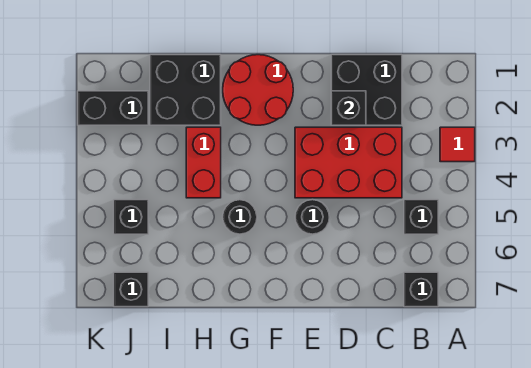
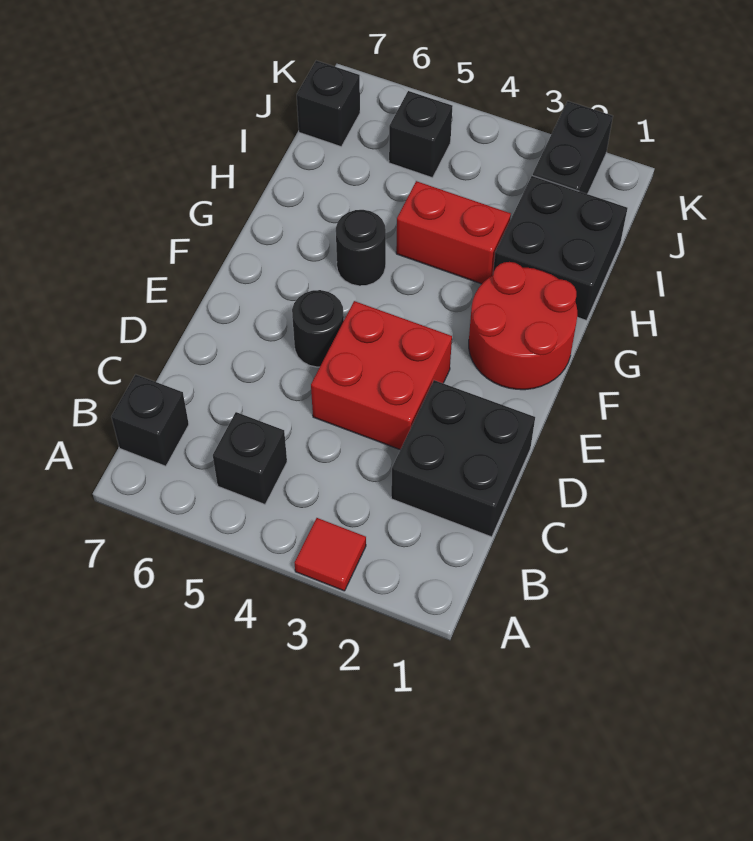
red 2x3 brick [295,127,402,198] -> red 2x2 brick [311,301,452,450]
black 1x1 brick [331,91,366,125] -> none

